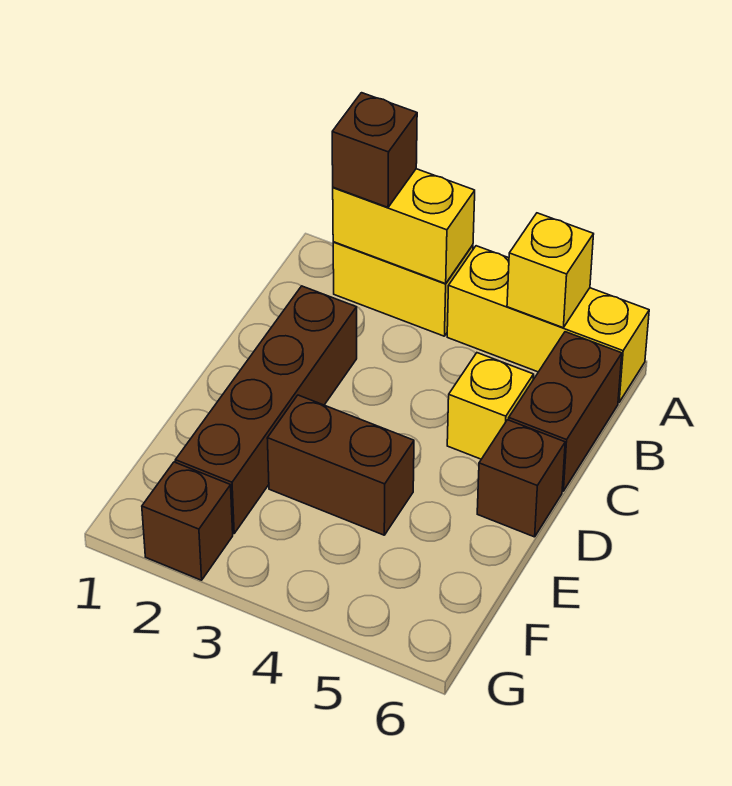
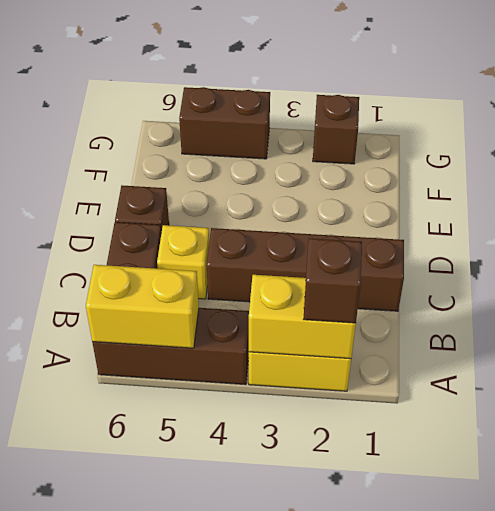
yellow 1x3 brick [447,246,649,402] -> brown 1x3 brick [92,308,249,385]
yellow 1x1 brick [507,213,594,328] -> yellow 1x2 brick [86,265,199,348]
brown 1x4 brick [175,286,357,534] -> brown 1x4 brick turned to [207,228,404,311]
brown 1x2 brick [267,395,414,535] -> brown 1x2 brick moved to [179,87,270,159]

